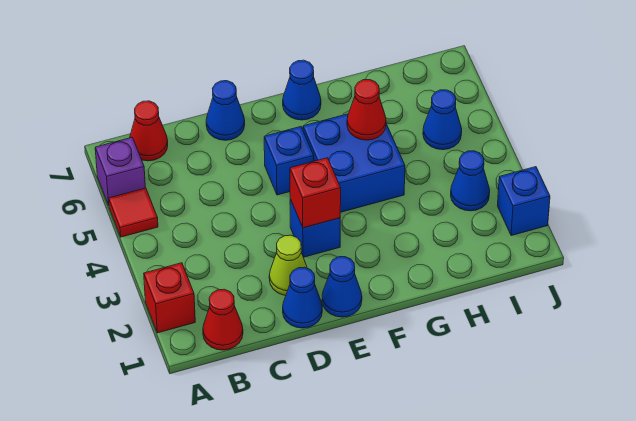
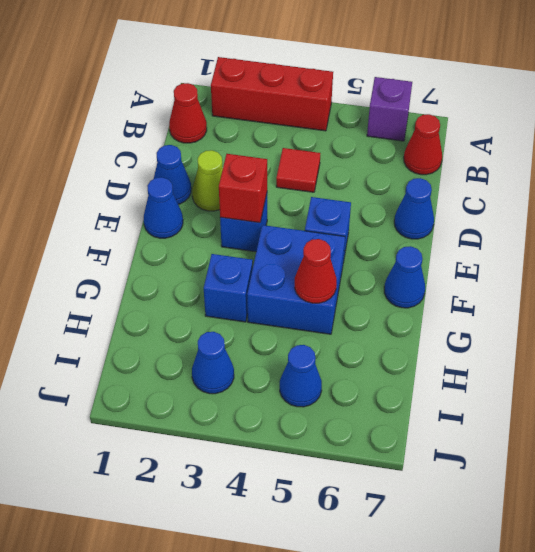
red 1x1 brick [144,263,195,333] -> red 1x3 brick [211,57,333,131]
red 1x1 tile [109,188,158,237] -> red 1x1 tile moved to [276,148,320,192]
blue 1x1 brick [498,167,550,236] -> blue 1x1 brick moved to [204,254,253,322]

